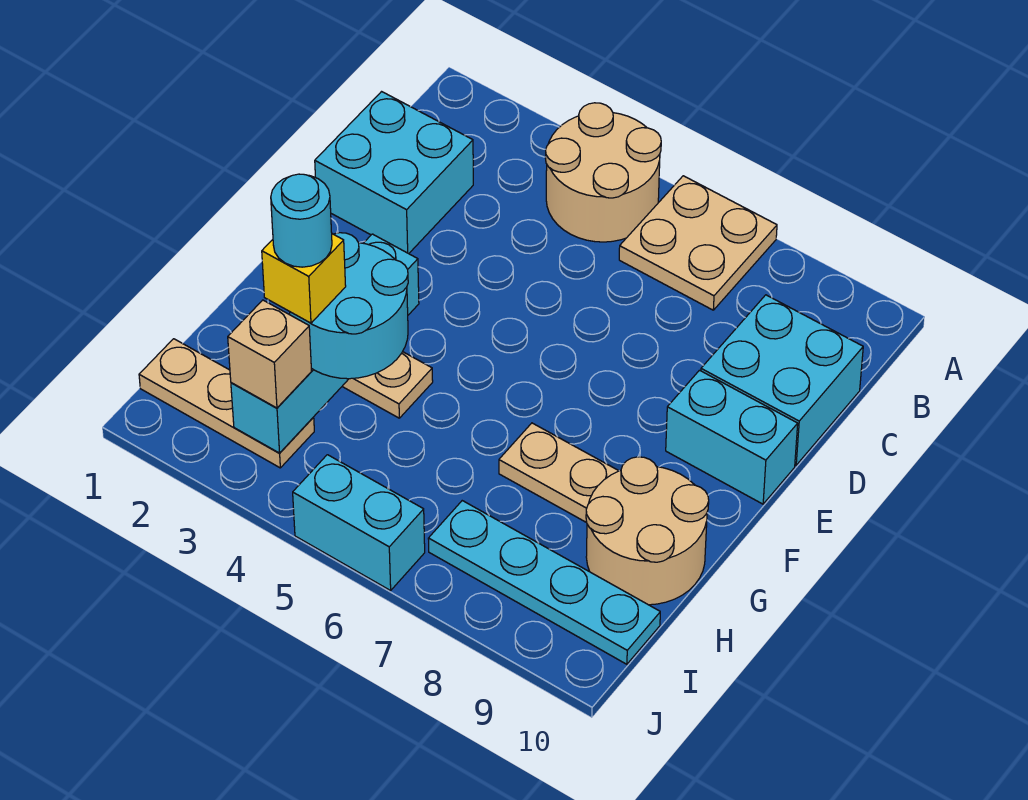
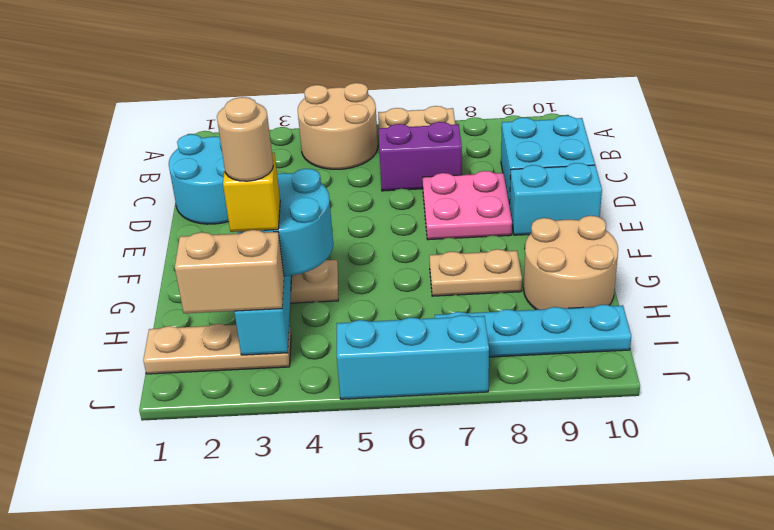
cyan 2x2 brick [315,92,473,254] -> cyan 2x2 round brick [169,134,229,224]
none -> purple 1x2 brick [379,122,462,191]
none -> pink 2x2 plate [423,171,512,240]
cyan 1x1 round brick [271,174,332,267] -> tan 1x1 round brick [217,97,273,181]
tan 1x1 brick [228,300,311,408] -> tan 1x2 brick [175,230,284,313]
cyan 1x2 brick [293,455,425,590] -> cyan 1x3 brick [337,315,489,399]

